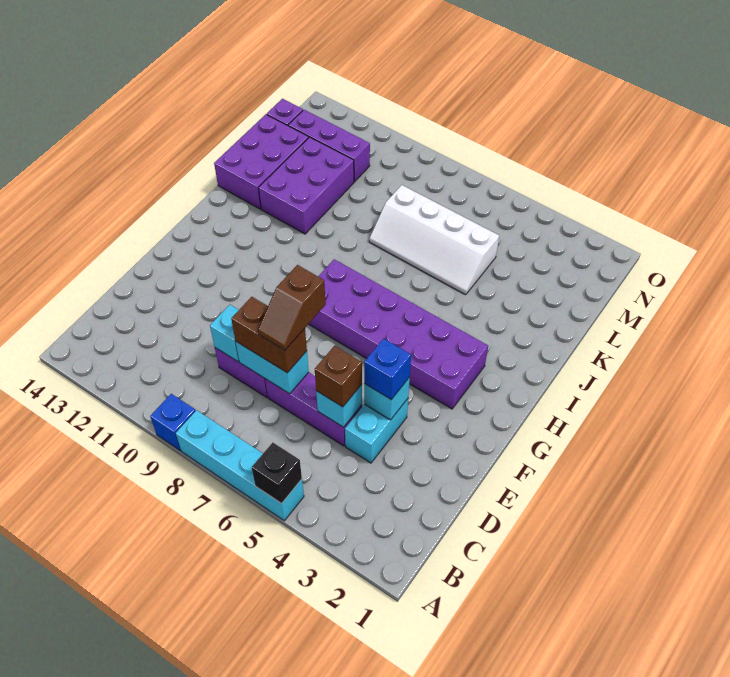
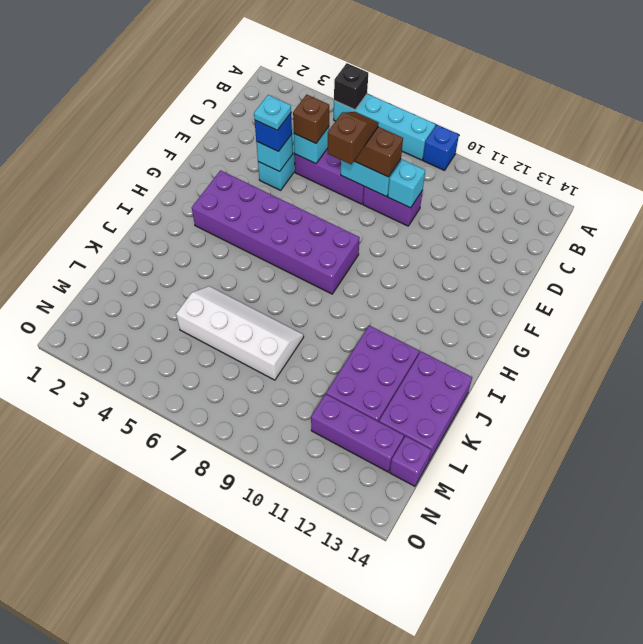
none -> cyan 1x1 plate [254,95,291,130]

